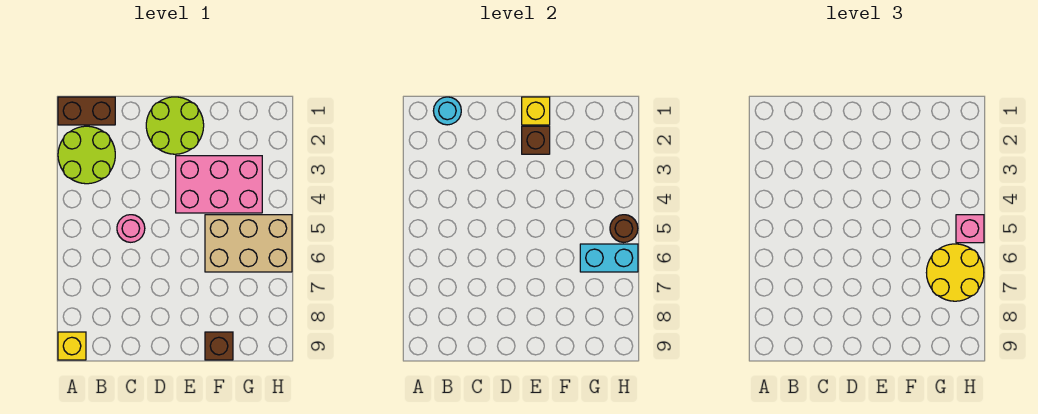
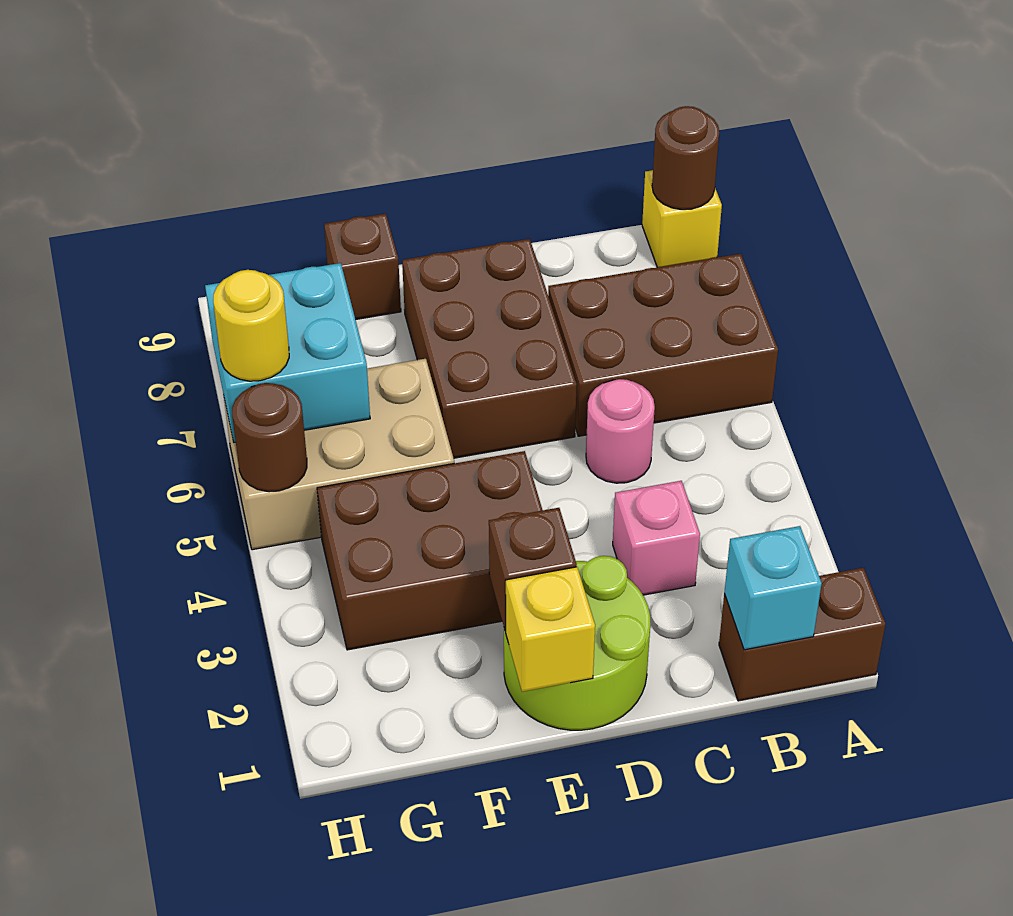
lime 2x2 round brick [58,126,115,184] -> none
none -> brown 2x3 brick [548,254,778,436]
none -> brown 1x1 round brick [652,106,719,210]
cyan 1x1 round brick [433,97,461,125] -> cyan 1x1 brick [724,526,822,650]
none -> brown 2x3 brick [402,239,577,458]
pink 2x3 brick [176,156,262,213] -> brown 2x3 brick [317,451,543,650]
cyan 1x2 brick [580,244,638,272] -> cyan 2x2 brick [205,263,370,442]
yellow 2x2 round brick [926,244,984,301] -> yellow 1x1 round brick [213,270,289,381]
pink 1x1 brick [956,215,984,243] -> pink 1x1 brick moved to [613,481,700,595]

